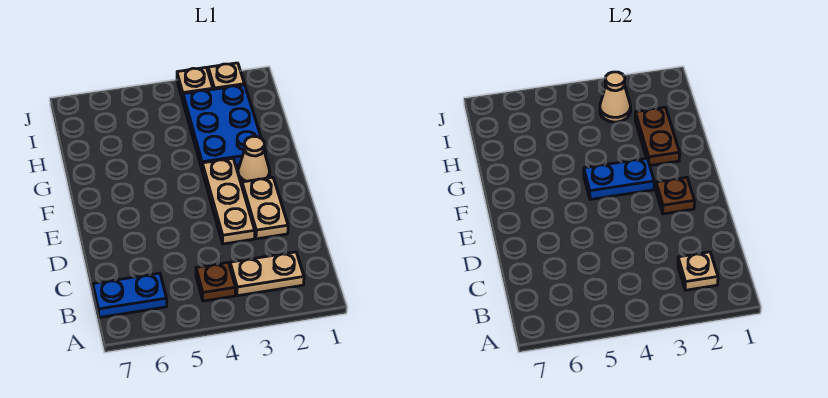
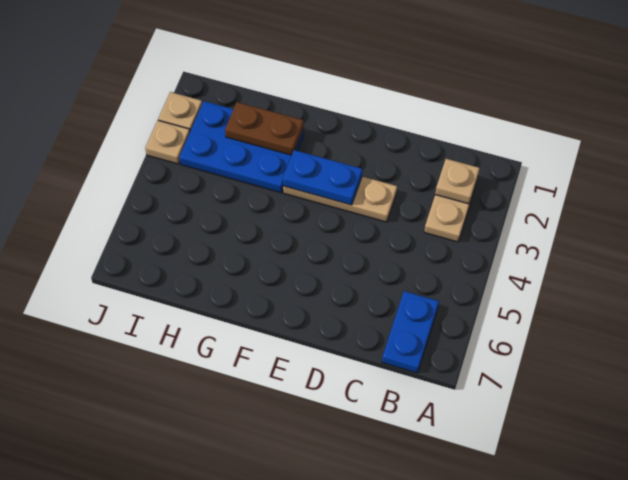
brown 1x1 plate [196,263,236,301] -> none
tan 1x2 plate [242,177,288,239] -> none
brown 1x1 plate [656,177,694,214] -> none
tan 1x1 cone [238,136,270,183] -> none
blue 1x2 plate [584,158,654,199] -> blue 1x2 plate turned to [283,150,363,205]
tan 1x1 cone [600,72,631,122] -> none

